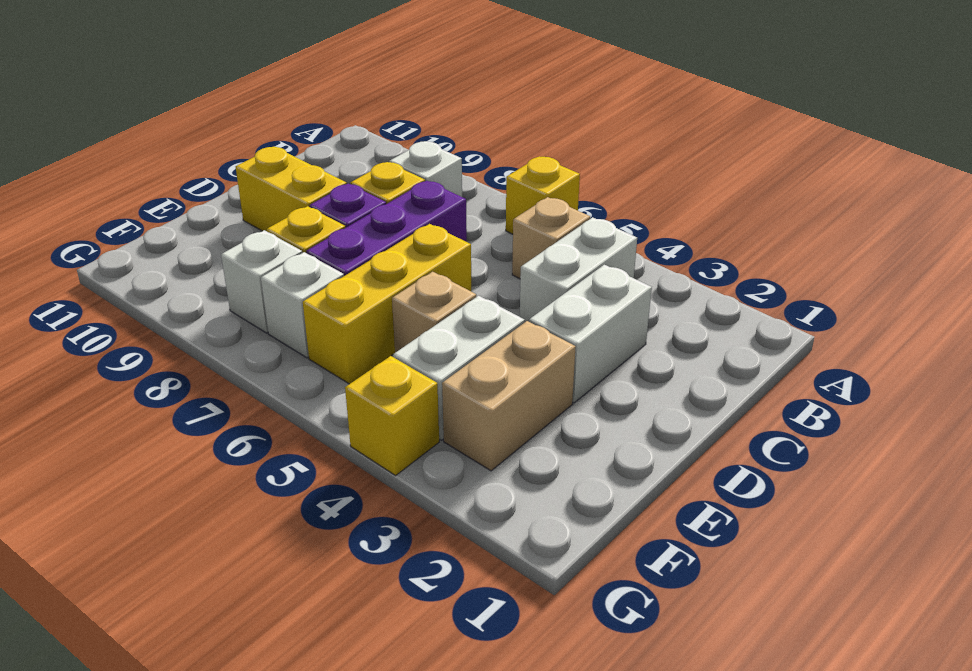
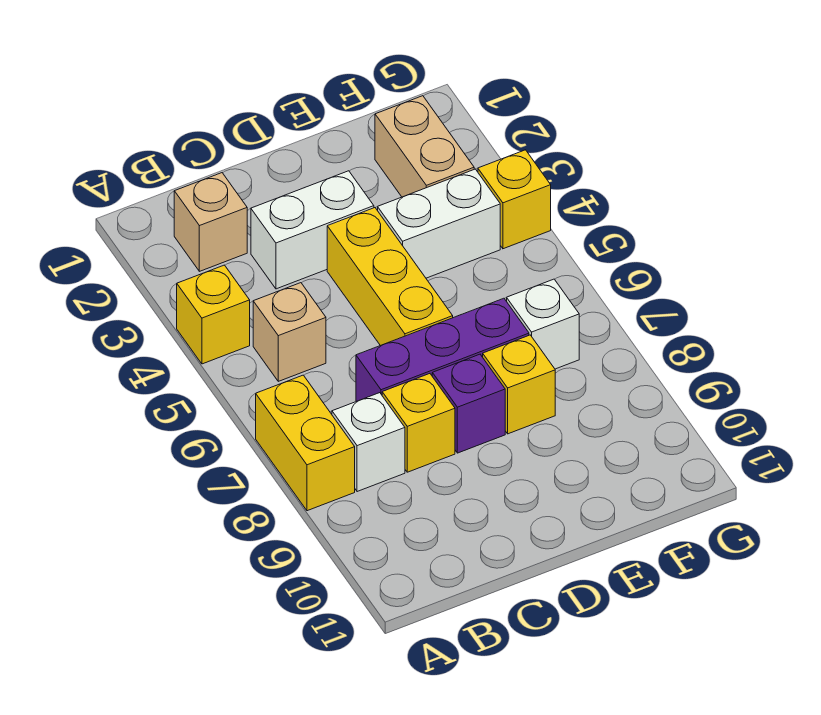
yellow 1x1 brick [506,156,580,234] -> yellow 1x1 brick moved to [177,265,250,364]
white 1x2 brick [520,217,637,322] -> none
yellow 1x3 brick [303,224,471,384] -> yellow 1x3 brick turned to [327,208,453,346]
yellow 1x2 brick [236,147,347,231] -> yellow 1x2 brick moved to [256,375,355,511]
tan 1x2 brick [442,321,576,471] -> tan 1x2 brick turned to [375,96,474,197]
tan 1x1 brick [392,272,476,353] -> tan 1x1 brick moved to [174,173,247,271]
white 1x1 brick [221,230,302,333] -> none

